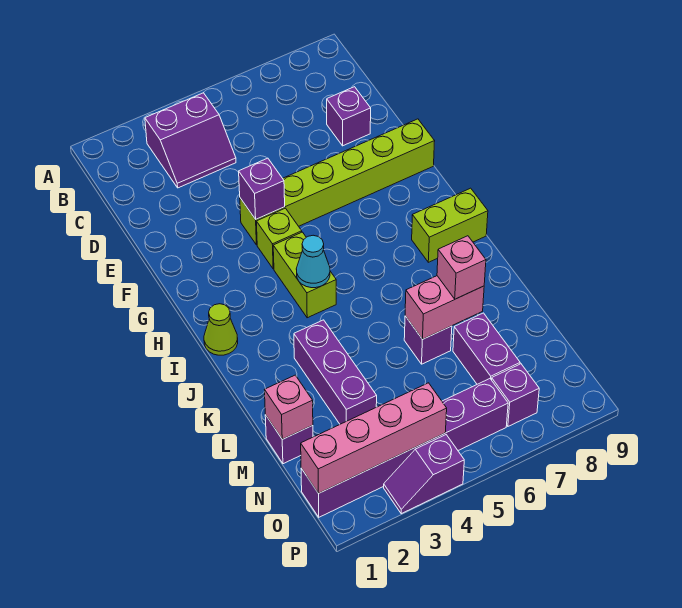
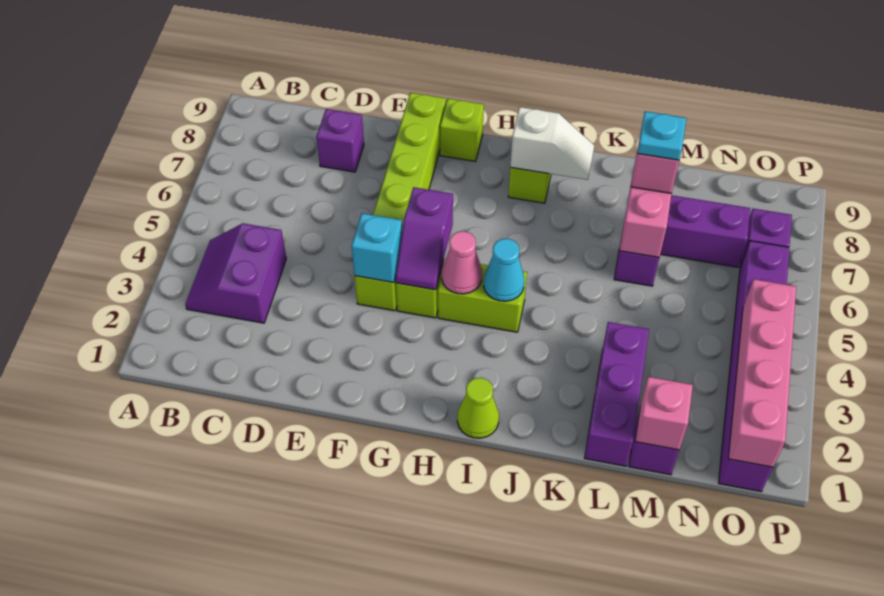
purple 2x2 slope [145,93,236,188] -> purple 2x2 slope turned to [185,223,286,323]
purple 1x1 brick [239,158,285,219] -> cyan 1x1 brick [352,213,402,283]
none -> lime 1x1 brick [440,99,484,161]
none -> pink 1x1 cone [442,231,482,294]
none -> white 1x2 slope [510,107,594,180]
purple 1x3 brick [294,320,377,424] -> purple 1x3 brick turned to [585,322,649,466]
none -> cyan 1x1 plate [638,111,686,160]
purple 1x2 slope [384,435,464,514] -> purple 1x2 slope moved to [396,187,453,290]

